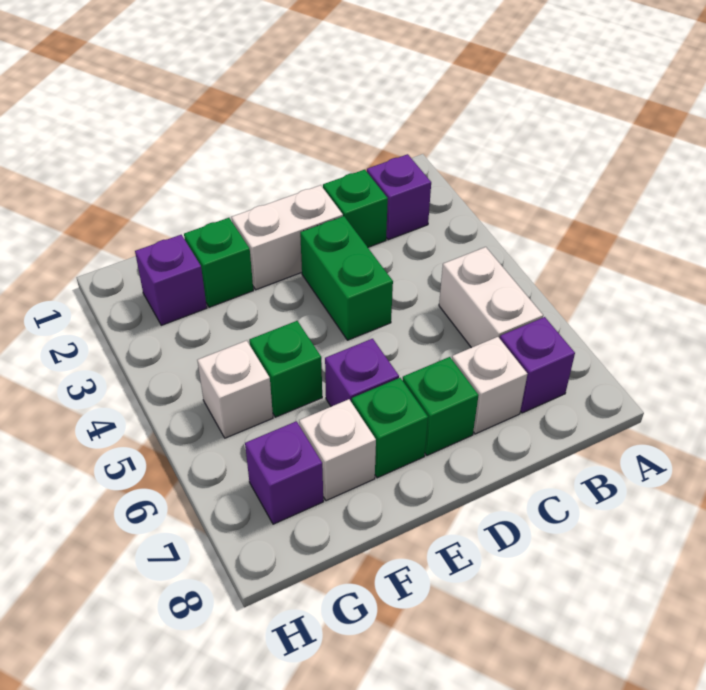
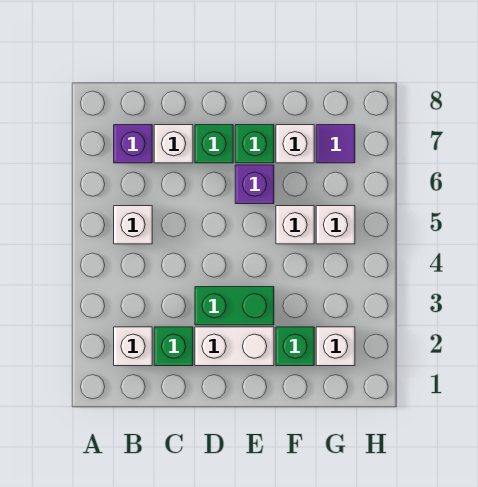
purple 1x1 brick [367,154,431,240] -> white 1x1 brick [114,327,152,366]
white 1x2 brick [439,247,543,348] -> white 1x1 brick [114,206,152,244]
green 1x2 brick [300,216,393,340] -> green 1x2 brick turned to [195,287,274,325]
green 1x1 brick [249,321,322,417] -> white 1x1 brick [276,206,314,244]
purple 1x1 brick [135,235,207,325] -> white 1x1 brick [316,327,355,366]
purple 1x1 brick [245,421,323,524] -> purple 1x1 tile [316,125,355,163]

